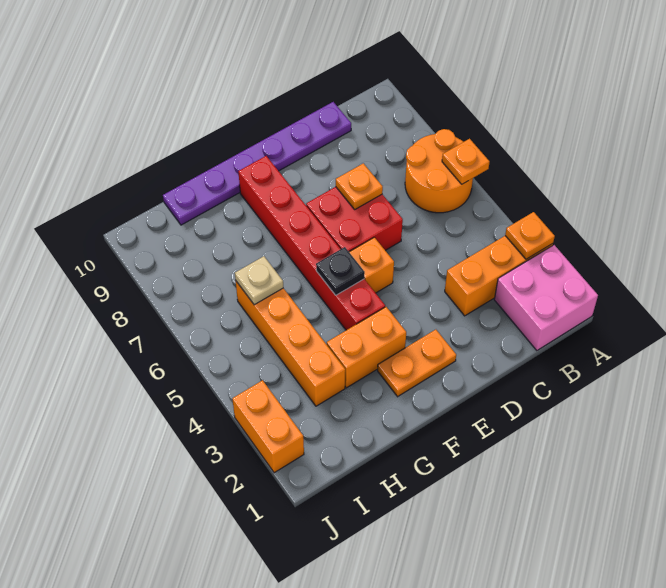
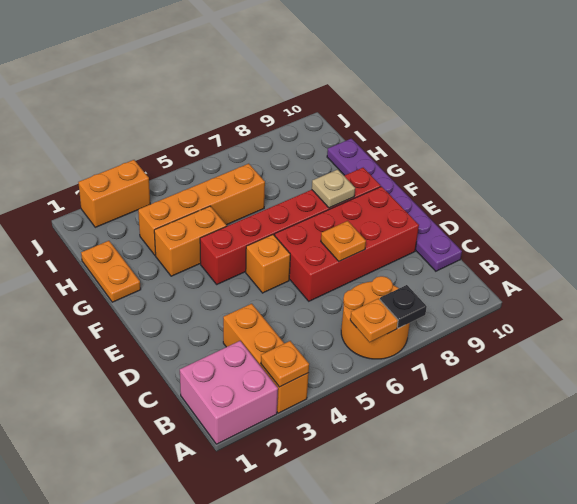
red 2x2 brick [306,187,403,252] -> red 2x4 brick [274,187,419,301]
orange 1x2 plate [378,330,456,397] -> orange 1x2 plate moved to [81,241,141,302]
orange 1x2 brick [327,307,406,388] -> orange 1x2 brick turned to [154,206,227,276]
black 1x1 plate [316,247,365,295] -> black 1x1 plate moved to [380,285,427,328]
tan 1x1 plate [235,256,283,305] -> tan 1x1 plate moved to [312,169,355,208]

